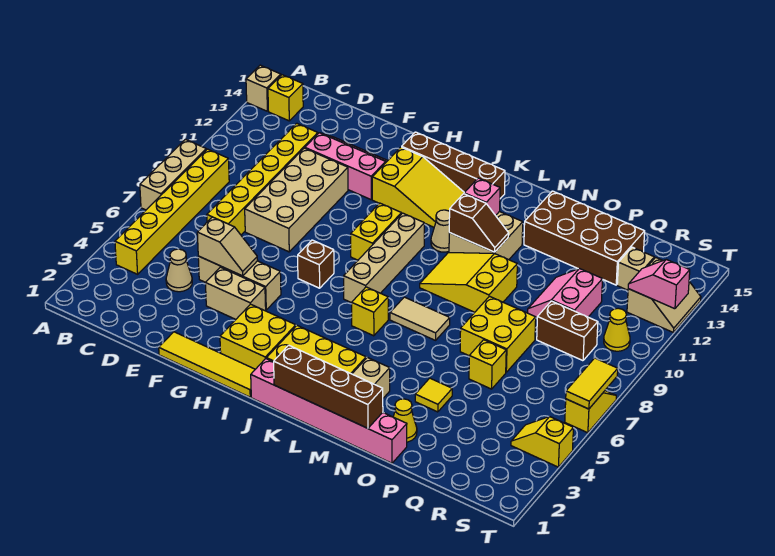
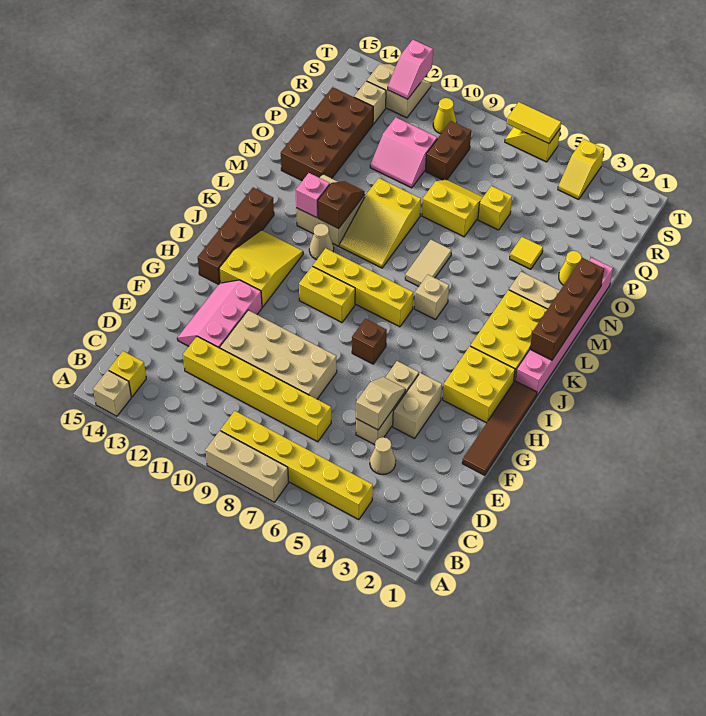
yellow 1x4 tile [159,332,255,397] -> brown 1x4 tile [462,381,537,475]
tan 1x4 brick [344,213,424,303] -> yellow 1x4 brick [313,248,413,327]
yellow 1x1 brick [352,287,388,336] -> tan 1x1 brick [414,275,449,320]
yellow 2x2 brick [460,296,536,372] -> yellow 2x2 slope [422,180,483,237]

